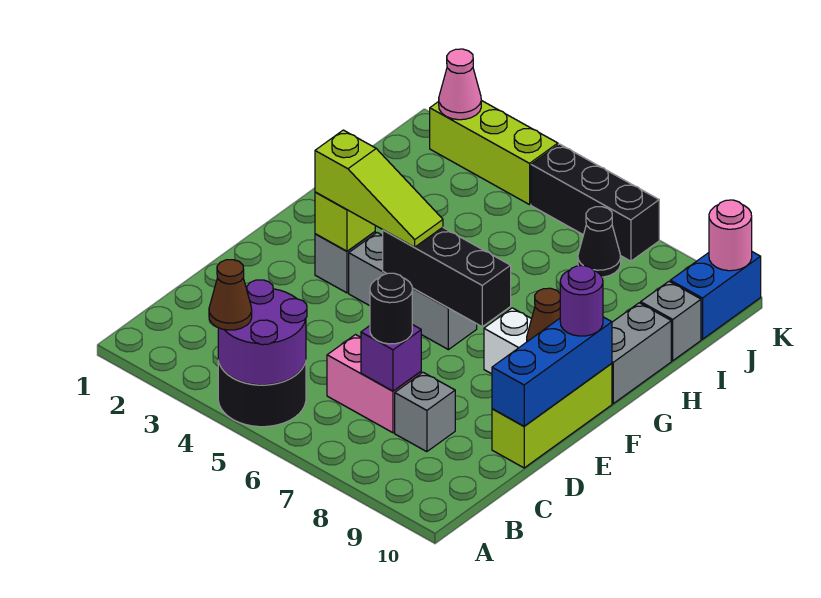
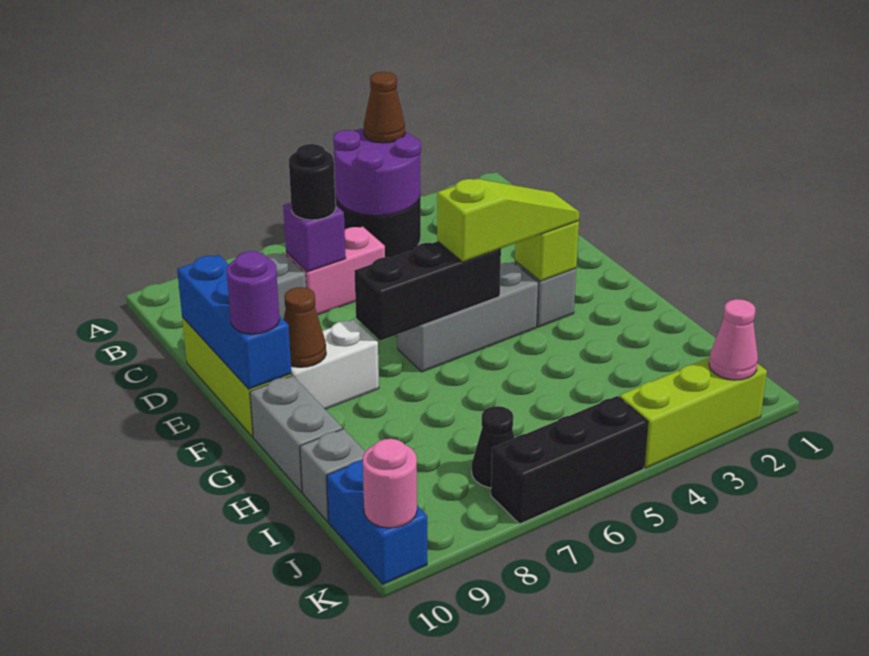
lime 1x3 slope [315,130,443,247] -> lime 1x3 slope turned to [437,179,579,262]

